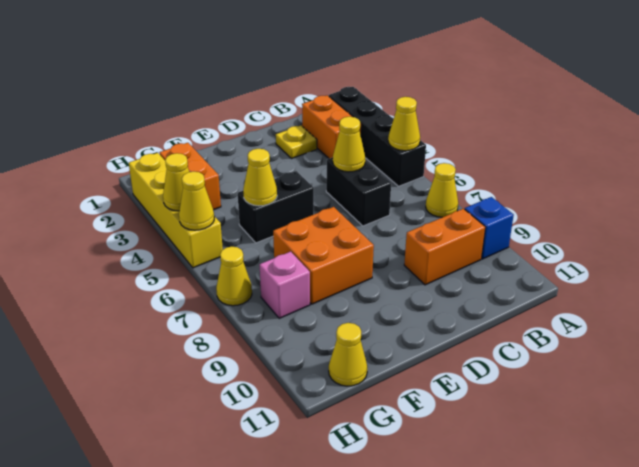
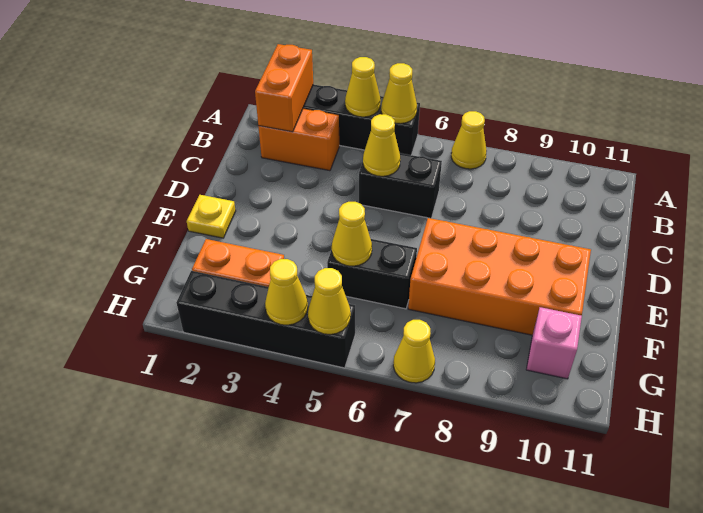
blue 1x1 brick [465,197,514,259] -> none
orange 1x2 brick [404,209,485,285] -> orange 1x2 brick moved to [255,44,313,132]
yellow 1x1 plate [276,126,317,159] -> yellow 1x1 plate moved to [187,195,236,238]
black 1x2 brick [238,171,314,243] -> black 1x2 brick turned to [327,239,417,309]
orange 2x2 brick [273,207,374,304] -> orange 2x4 brick [408,218,591,335]
pink 1x1 brick [260,252,310,318] -> pink 1x1 brick moved to [526,307,582,379]
yellow 1x1 cone [329,323,367,386] -> yellow 1x1 cone moved to [345,57,381,117]
yellow 1x4 brick [129,153,223,268] -> black 1x4 brick [176,271,355,368]

